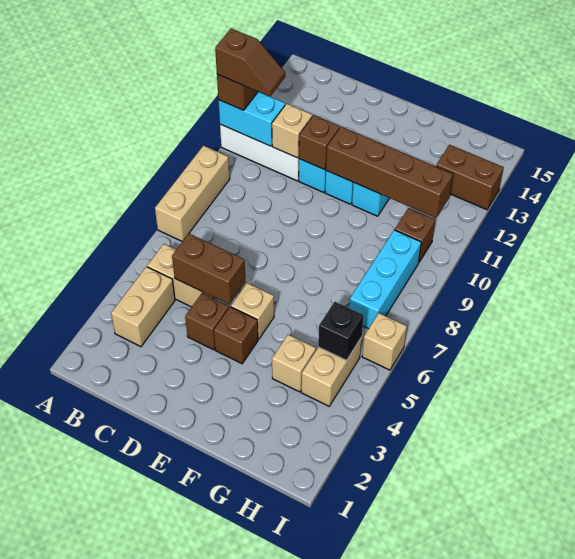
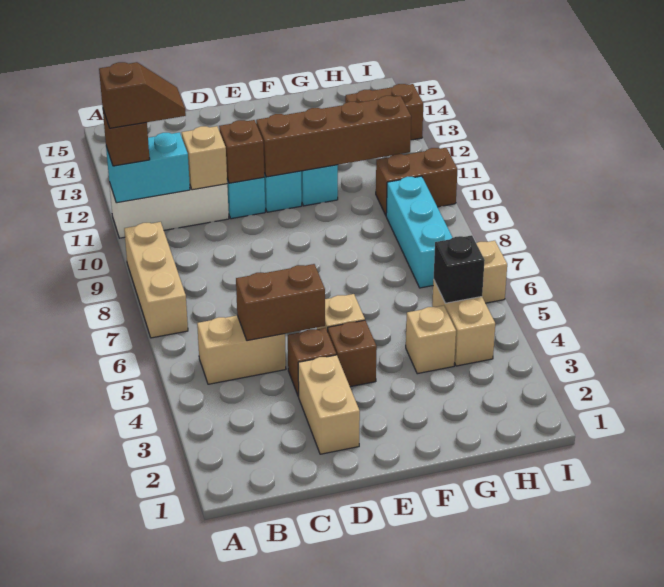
tan 1x2 brick [111,267,175,347] -> tan 1x2 brick moved to [298,355,360,454]
brown 1x1 brick [395,208,435,262] -> brown 1x2 brick [376,148,458,215]

